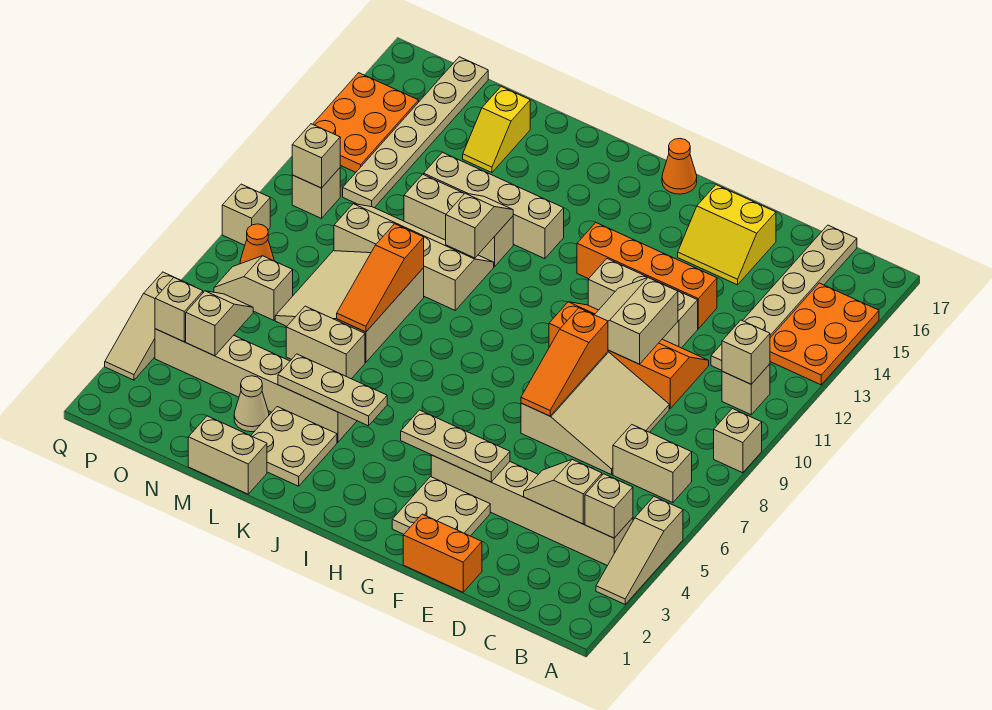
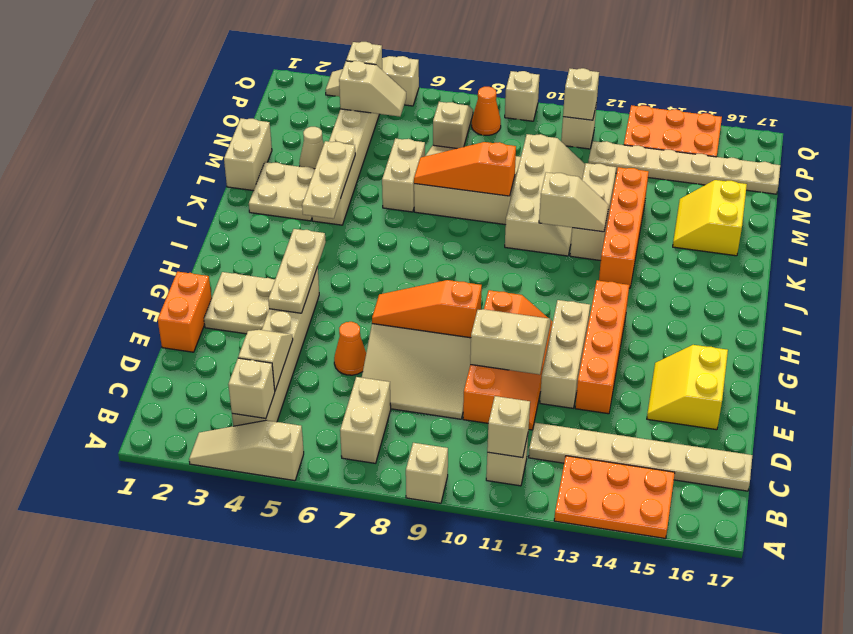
orange 1x1 cone [662,139,697,194] -> orange 1x1 cone moved to [334,322,366,375]
tan 1x4 brick [424,152,564,259] -> orange 1x4 brick [599,167,649,288]
yellow 1x2 slope [463,86,530,173] -> yellow 2x2 slope [673,180,747,256]

